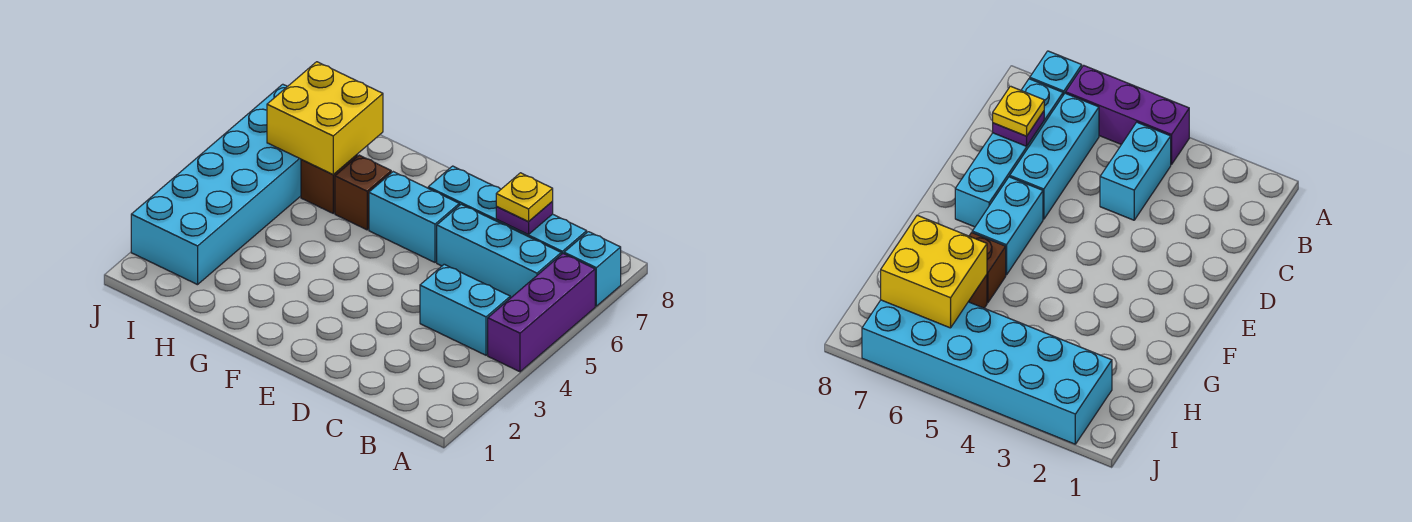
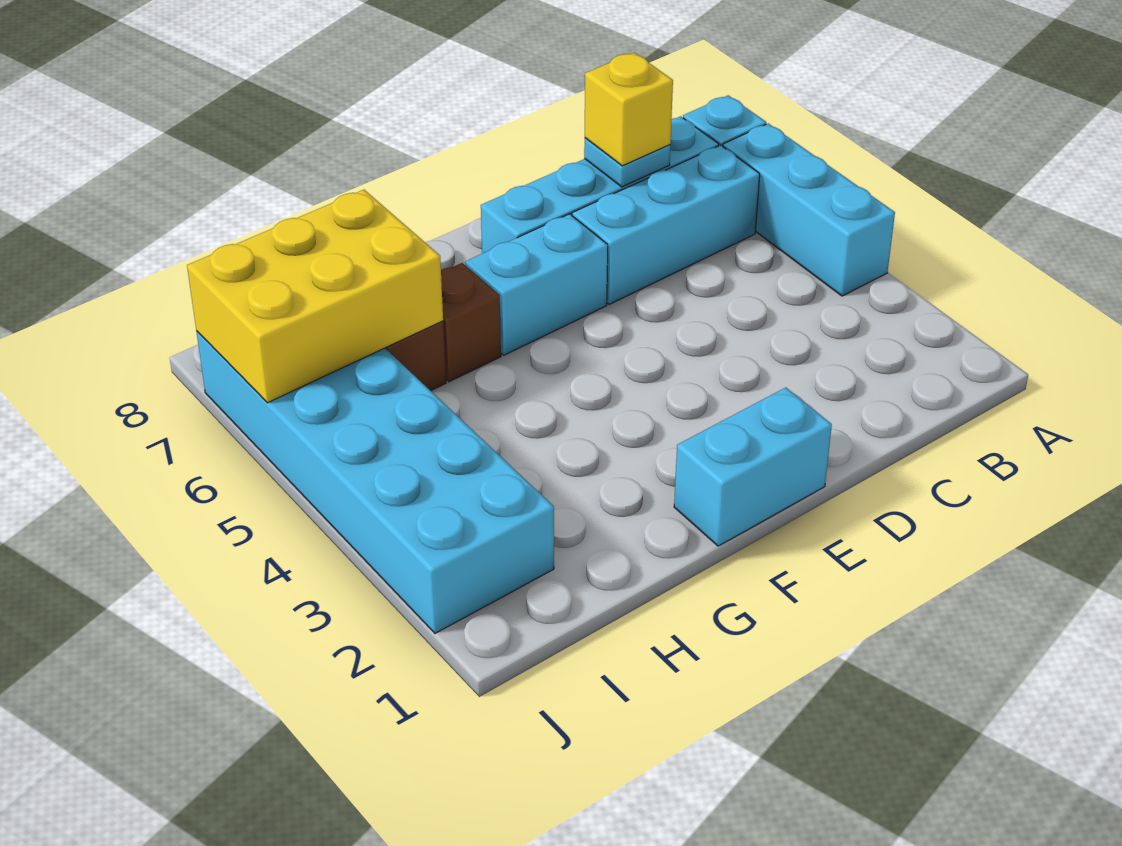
purple 1x3 brick [488,254,595,372] -> cyan 1x3 brick [723,123,895,296]
cyan 1x2 brick [420,264,510,355] -> cyan 1x2 brick moved to [674,388,832,546]
purple 1x1 plate [496,202,553,235] -> cyan 1x1 plate [584,138,670,187]
yellow 1x1 plate [496,173,553,222] -> yellow 1x1 brick [585,53,673,166]
yellow 2x2 brick [267,62,383,175] -> yellow 2x3 brick [187,190,443,403]

